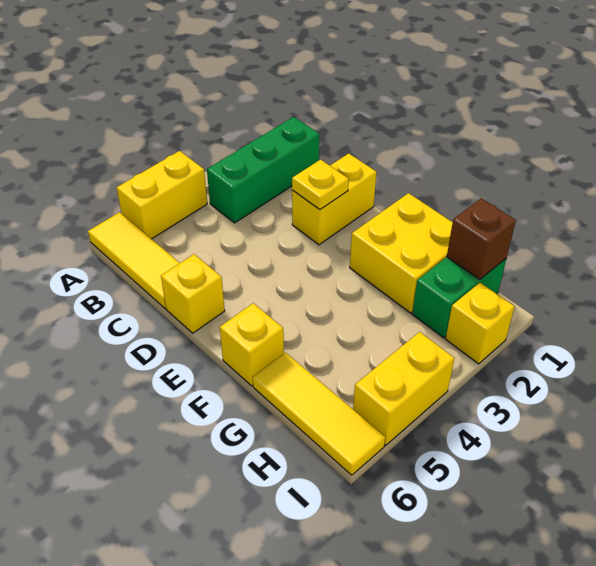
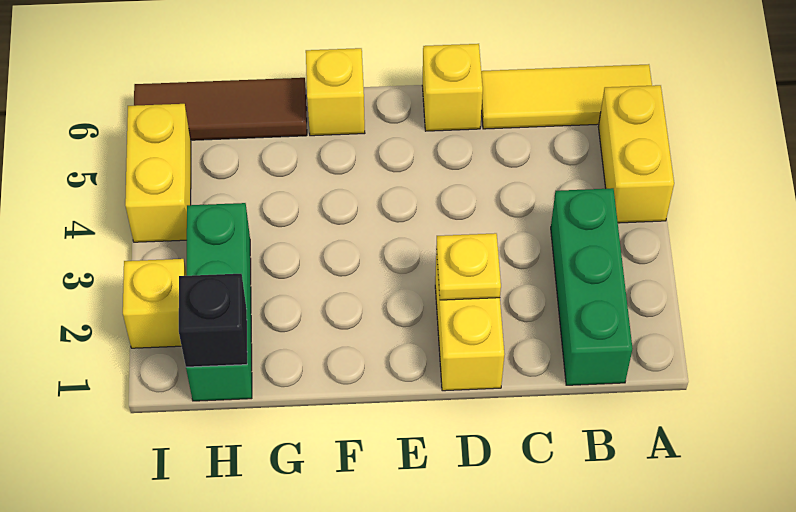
yellow 2x2 brick [350,193,453,313] -> none
yellow 1x3 tile [253,352,385,475] -> brown 1x3 tile [134,78,307,140]
green 1x2 brick [412,257,506,338] -> green 1x3 brick [186,203,252,401]
brown 1x1 brick [447,198,516,279] -> black 1x1 brick [179,274,247,367]

